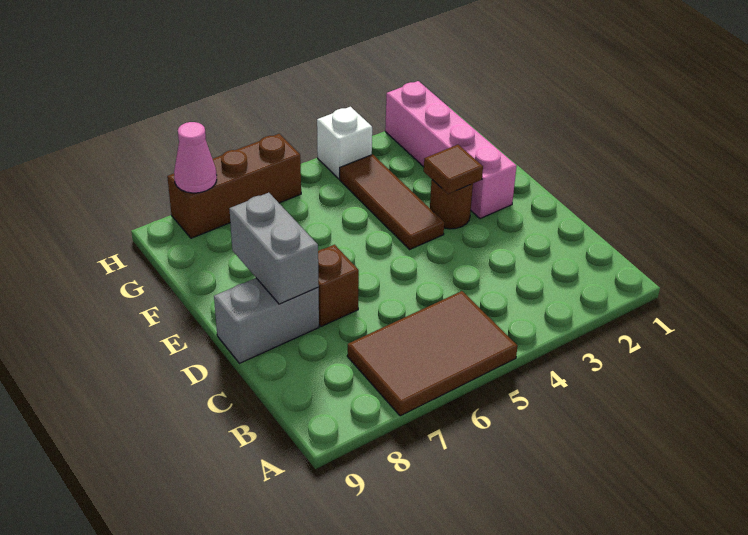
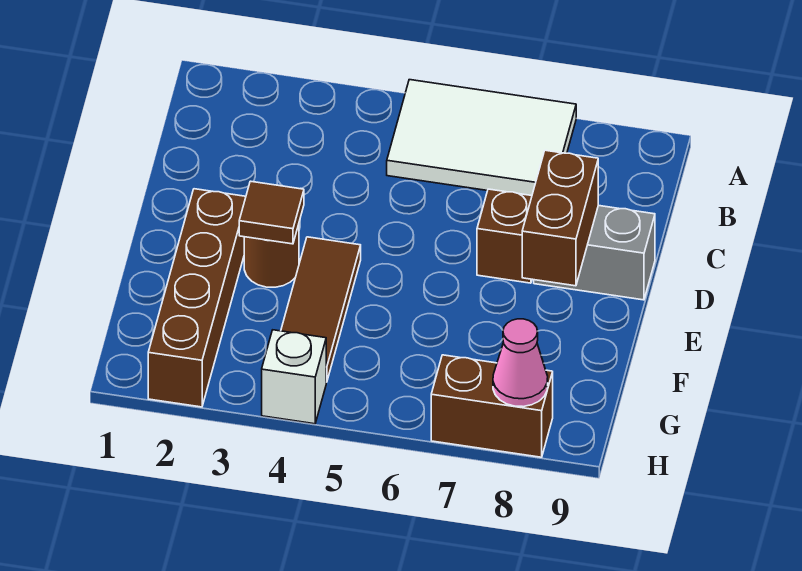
brown 2x3 tile [347,291,518,416] -> white 2x3 tile [387,80,576,196]
grey 1x2 brick [229,193,319,304] -> brown 1x2 brick [522,150,598,286]
pink 1x4 brick [385,81,516,219] -> brown 1x4 brick [148,189,246,407]
brown 1x3 brick [167,134,301,238] -> brown 1x2 brick [431,355,553,457]

